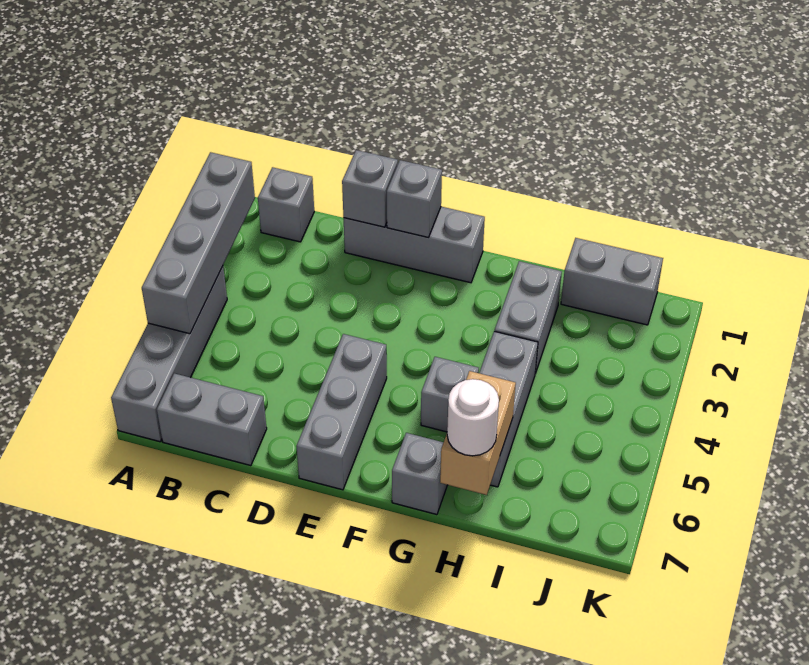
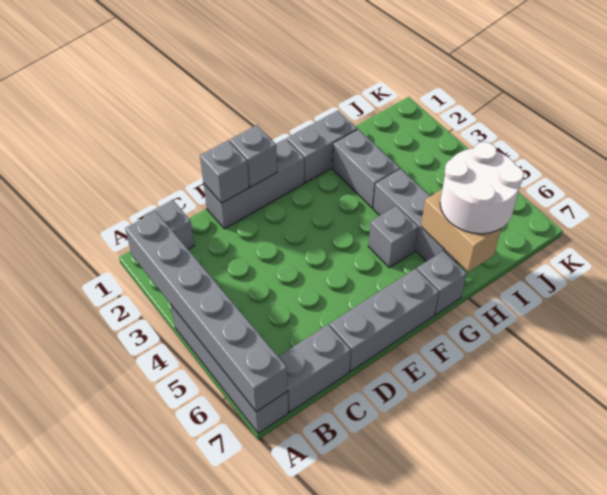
grey 1x4 brick [142,152,255,334] -> grey 1x6 brick [125,212,288,412]
grey 1x3 brick [296,334,387,490] -> grey 1x3 brick turned to [330,269,439,371]
white 1x1 round brick [447,379,499,456] -> white 2x2 round brick [440,142,524,234]
grey 1x2 brick [561,238,663,325] -> grey 1x2 brick moved to [287,111,357,183]

